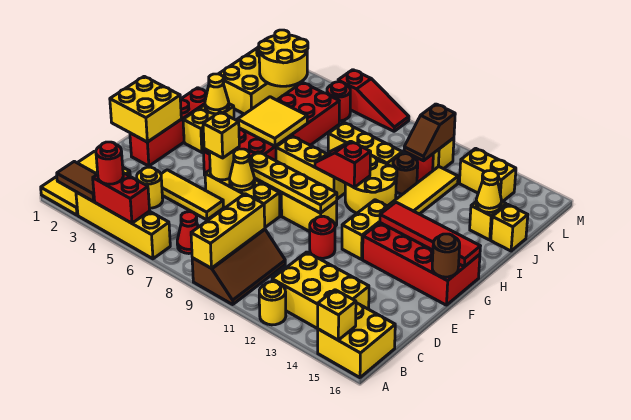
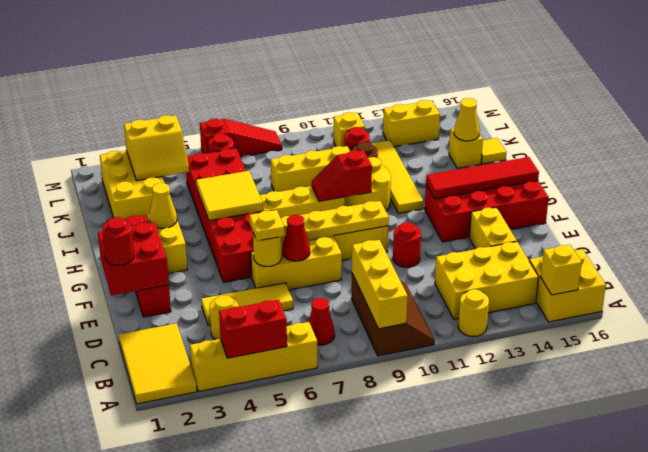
brown 1x2 tile [57,161,97,202] -> none
red 1x1 round brick [96,142,123,184] -> red 1x1 round brick moved to [102,217,134,265]
yellow 2x2 brick [110,76,181,142] -> red 2x2 brick [98,222,169,295]
yellow 1x1 brick [203,112,239,158] -> yellow 1x1 plate [250,210,284,241]
yellow 1x1 cone [230,149,254,190] -> red 1x1 cone [282,215,310,261]
yellow 1x2 brick [342,200,389,259] -> yellow 1x2 brick moved to [469,207,517,249]
brown 1x1 round brick [432,234,460,277] -> none
yellow 1x1 brick [491,204,528,251] -> yellow 1x1 tile [481,138,506,164]
yellow 2x2 round brick [259,30,308,86] -> yellow 2x2 slope [124,115,189,181]
brown 1x2 slope [404,104,455,161] -> none

